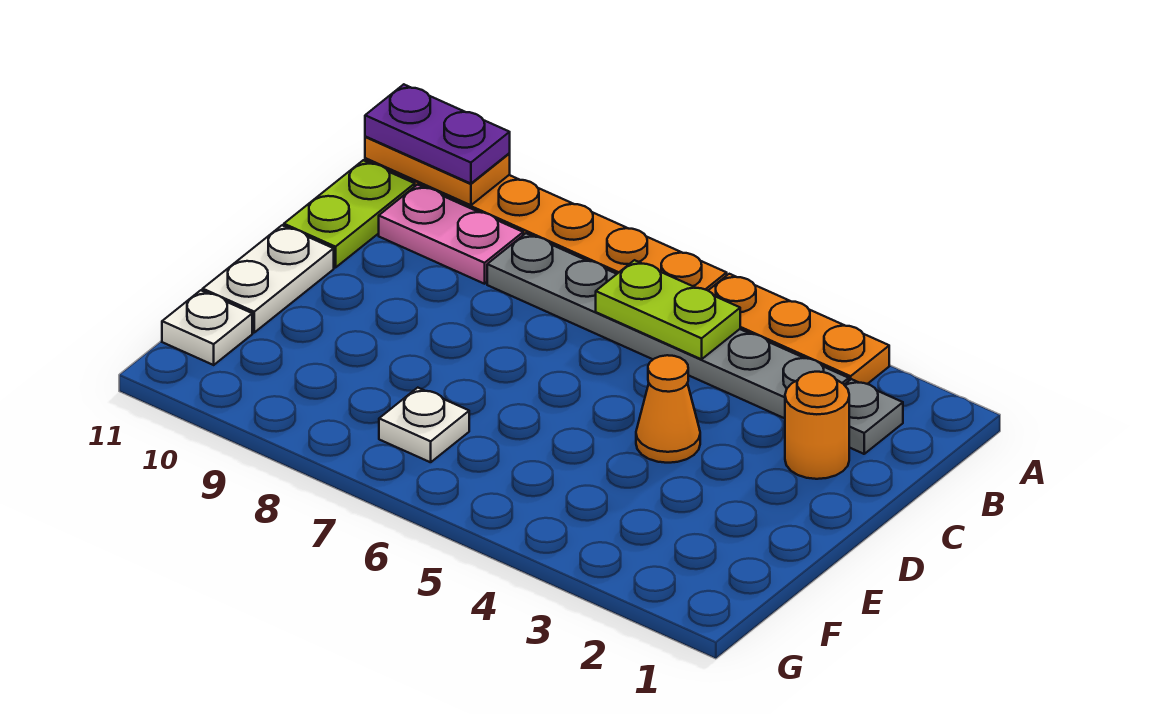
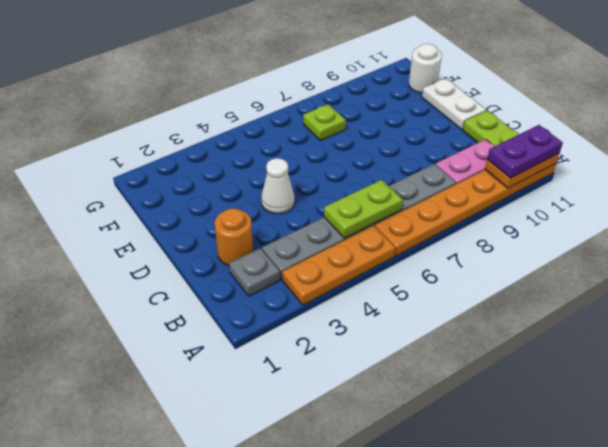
orange 1x1 cone [636,355,700,463] -> white 1x1 cone [261,158,295,214]
white 1x1 plate [379,388,469,462] -> lime 1x1 plate [303,104,346,141]
white 1x1 plate [162,290,252,365] -> white 1x1 round brick [409,44,442,93]

